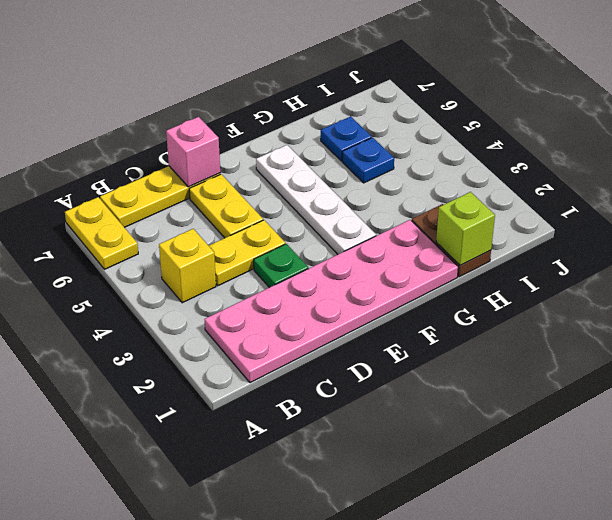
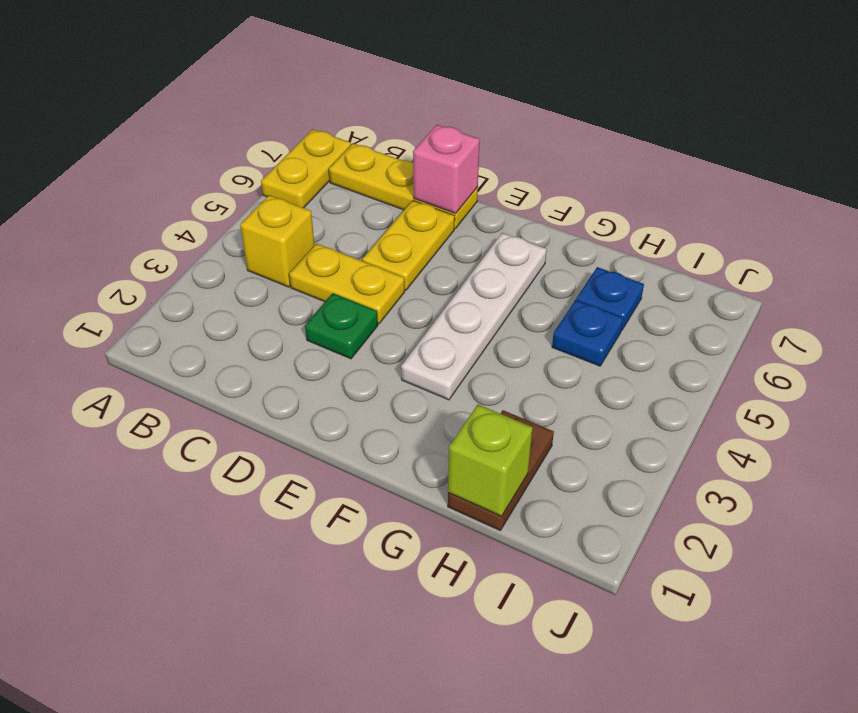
pink 2x6 plate [205,220,458,383] -> none

